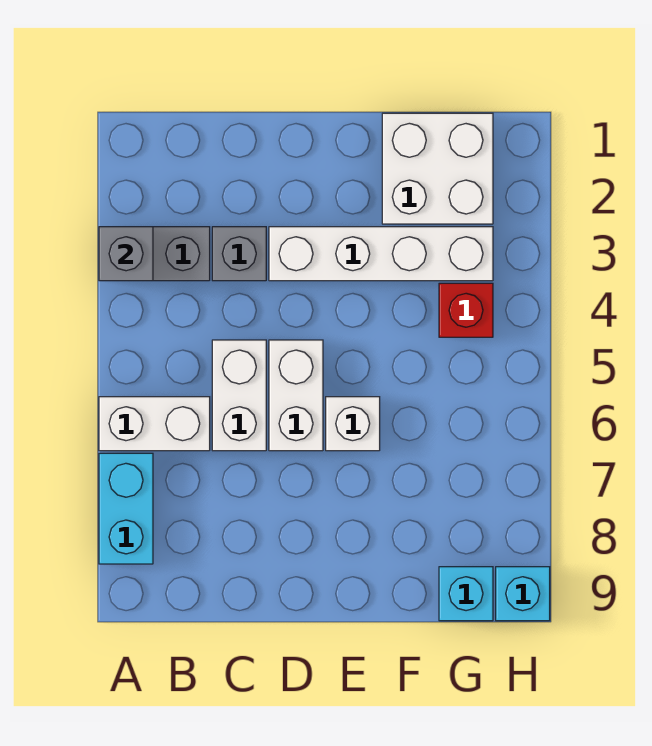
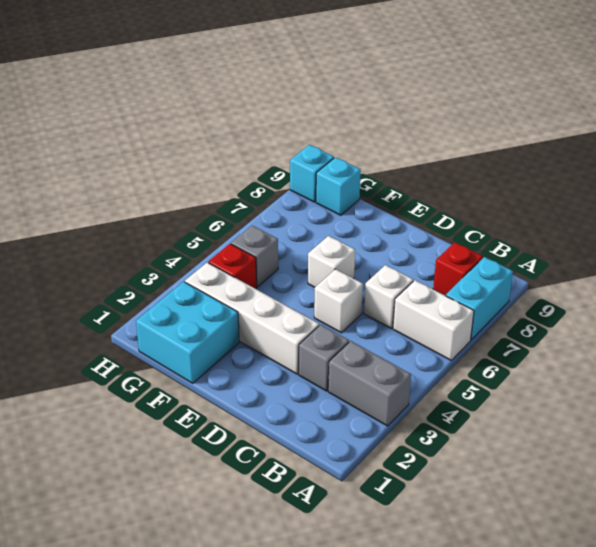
grey 1x1 brick [99,227,153,281] -> grey 1x1 brick moved to [231,226,278,287]
none -> red 1x1 brick [433,242,483,296]
white 1x2 brick [212,340,266,451] -> white 1x1 brick [364,265,413,328]
white 1x2 brick [269,340,323,451] -> white 1x1 brick [314,269,363,333]
white 2x2 brick [382,113,493,224] -> cyan 2x2 brick [136,282,239,383]

